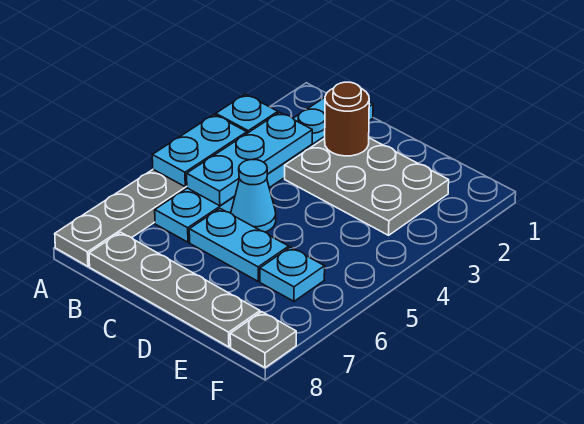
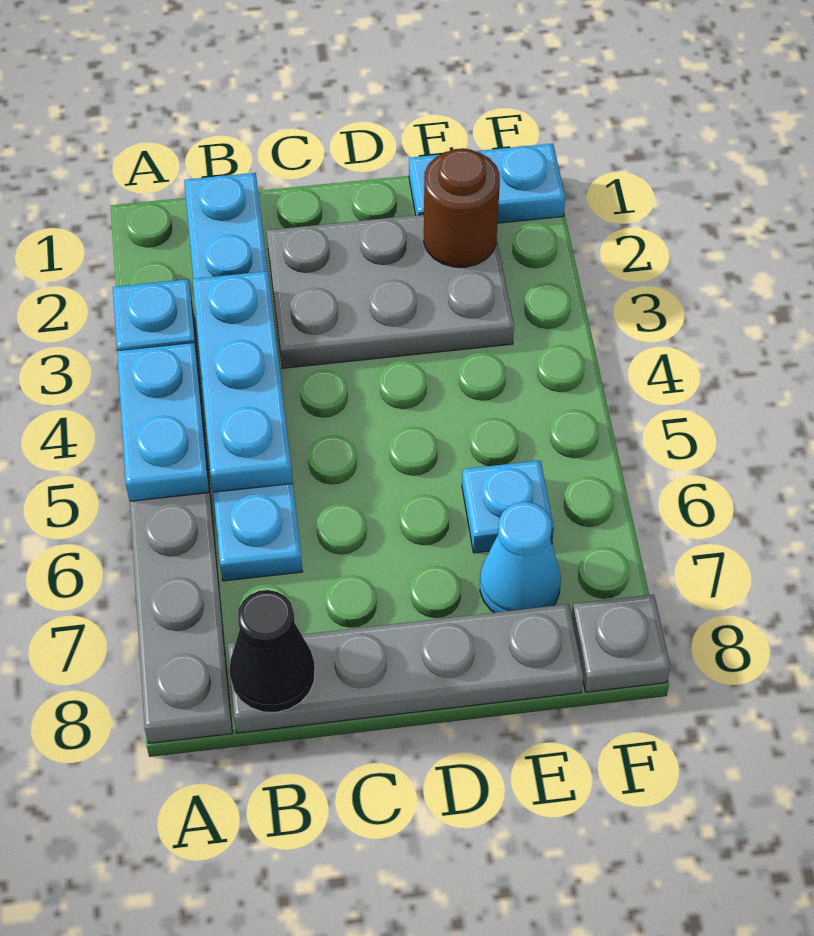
none -> black 1x1 cone [230,590,315,712]
brown 1x1 round brick [325,82,369,156] -> brown 1x1 round brick moved to [424,148,500,267]
cyan 1x1 cone [231,160,276,232] -> cyan 1x1 cone moved to [480,502,561,613]
cyan 1x2 plate [189,209,289,281] -> cyan 1x2 plate moved to [409,144,565,223]

